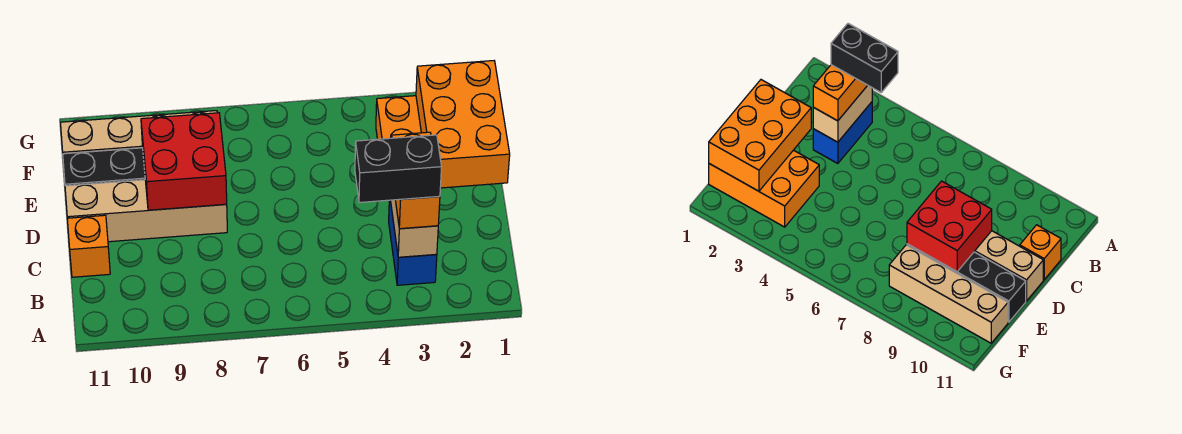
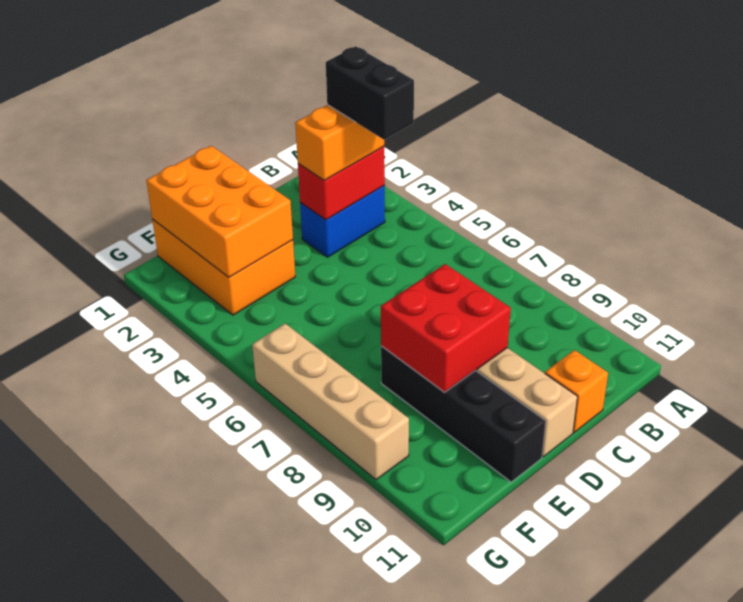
tan 1x2 brick [391,200,438,257] -> red 1x2 brick [298,147,385,220]
orange 2x3 brick [416,61,510,188] -> orange 2x3 brick turned to [146,146,293,277]
tan 1x4 brick [61,111,217,154] -> tan 1x4 brick moved to [252,324,409,480]

